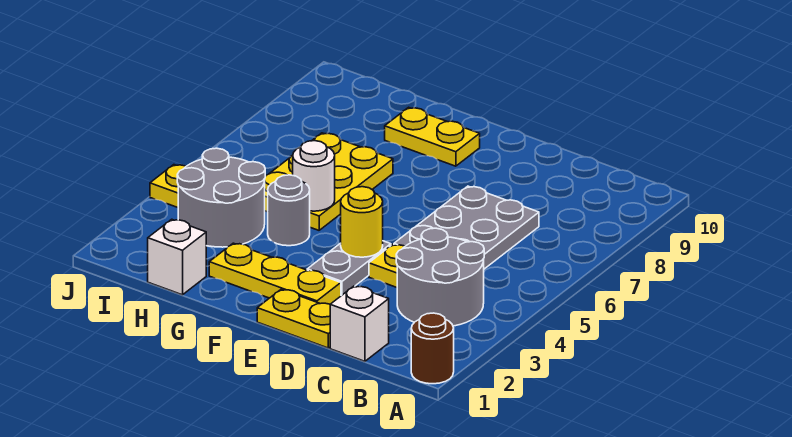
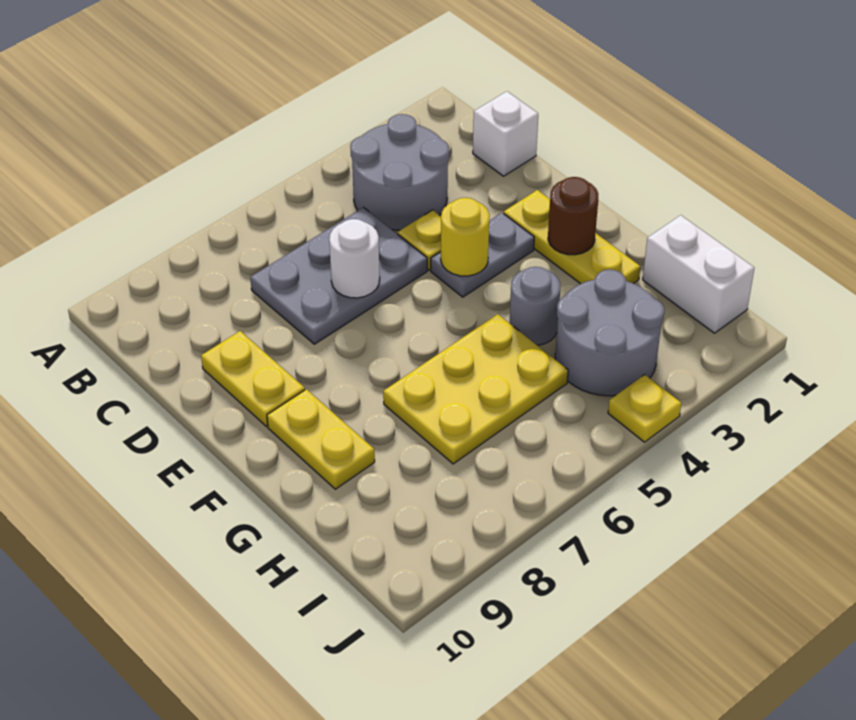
brown 1x1 round brick [411,313,454,384] -> brown 1x1 round brick moved to [548,177,598,255]
yellow 1x2 plate [257,289,330,348] -> yellow 1x2 plate moved to [201,331,305,426]
white 1x1 round brick [293,141,335,211] -> white 1x1 round brick moved to [329,219,380,298]
white 1x1 brick [148,219,206,295] -> white 1x2 brick [643,215,754,333]

